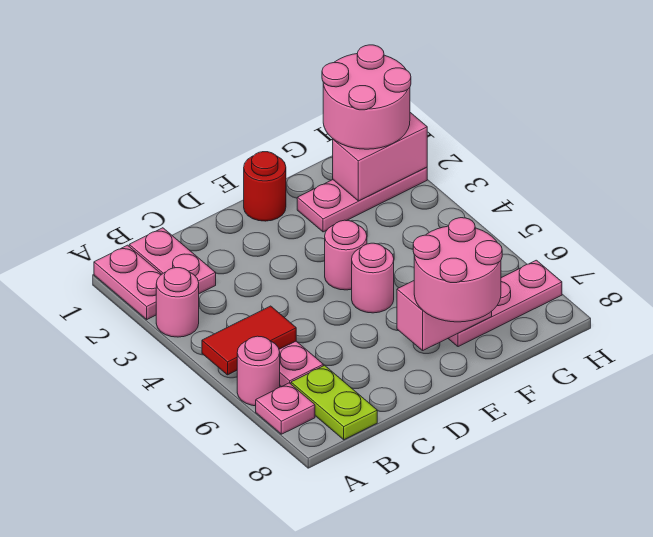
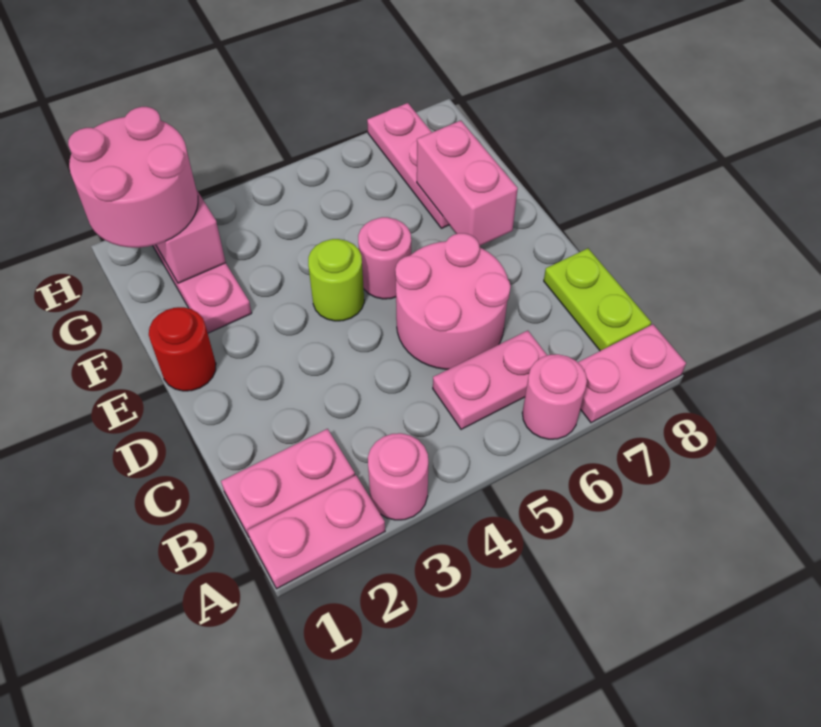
red 1x2 tile [202,306,296,375] -> none
pink 1x1 plate [256,383,315,434] -> pink 1x2 plate [578,324,686,423]
lime 1x2 plate [291,365,377,440] -> lime 1x2 plate turned to [544,248,651,351]
pink 1x1 round brick [325,220,367,290] -> lime 1x1 round brick [308,239,364,321]
pink 2x2 round brick [413,218,502,322] -> pink 2x2 round brick moved to [395,233,511,369]

